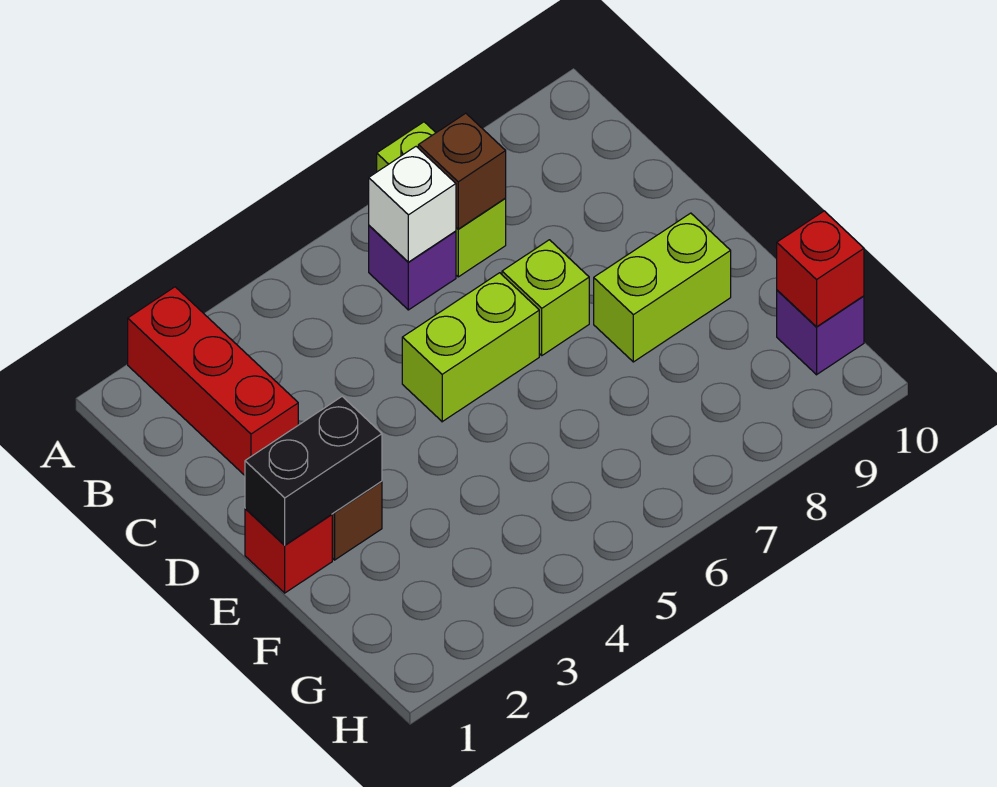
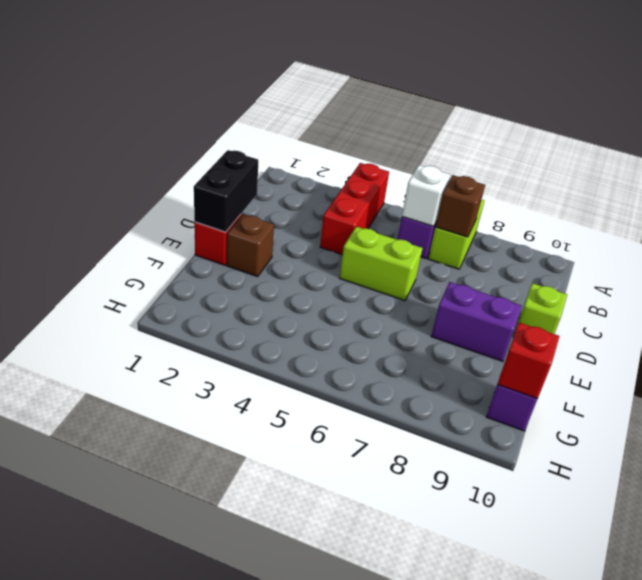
red 1x3 brick [128,287,298,475] -> red 1x3 brick moved to [320,163,389,255]
lime 1x1 brick [502,240,589,355] -> lime 1x1 brick moved to [518,283,567,334]
black 1x2 brick [245,397,382,545] -> black 1x2 brick turned to [194,150,258,232]
lime 1x2 brick [594,213,731,362] -> purple 1x2 brick [431,282,522,361]

